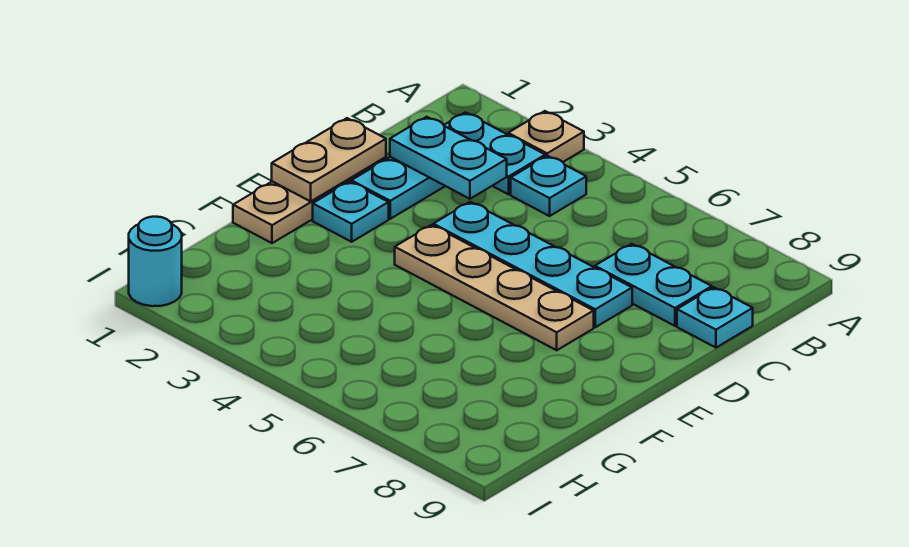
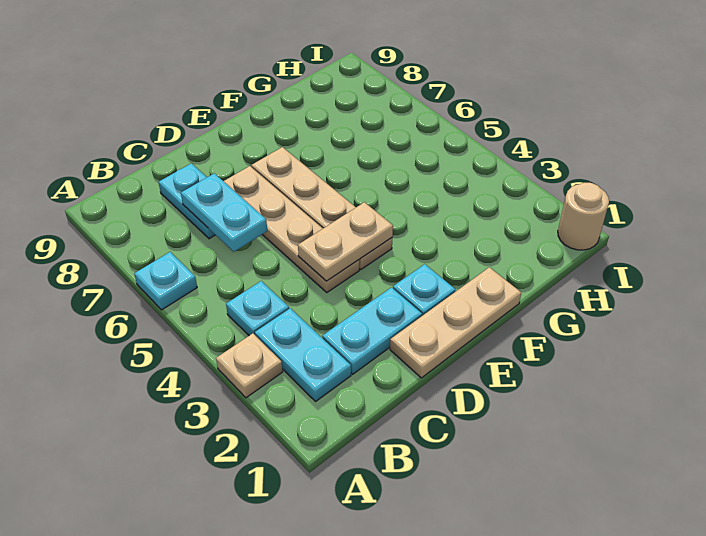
cyan 1x2 plate [390,117,507,199] -> cyan 1x2 plate moved to [181,173,267,252]
cyan 1x1 plate [677,287,753,348] -> cyan 1x1 plate moved to [134,252,197,310]
tan 1x2 plate [272,118,386,201] -> tan 1x2 plate moved to [298,202,393,281]
cyan 1x4 plate [433,202,632,327] -> tan 1x4 plate [224,166,359,292]
cyan 1x1 round brick [129,217,182,306] -> tan 1x1 round brick [558,183,609,250]

